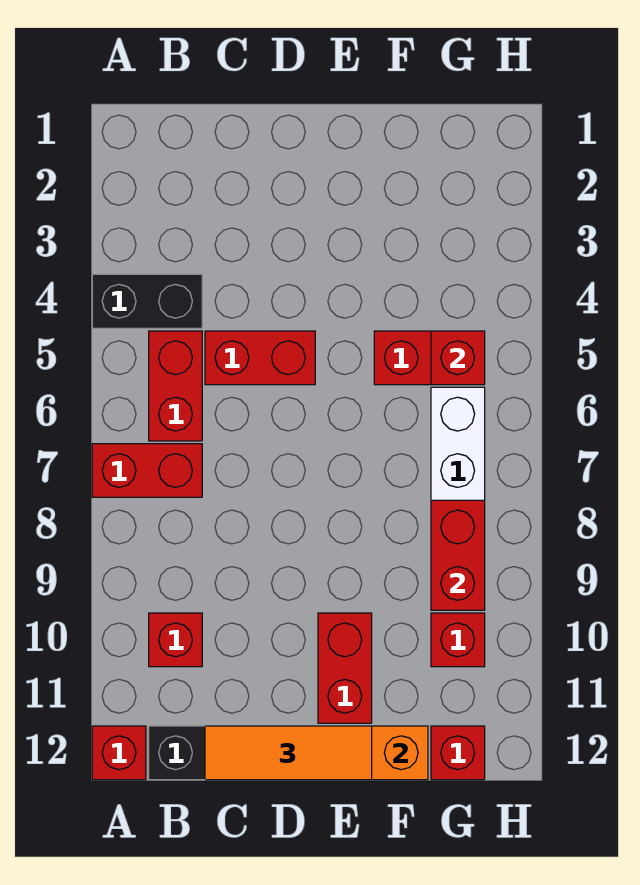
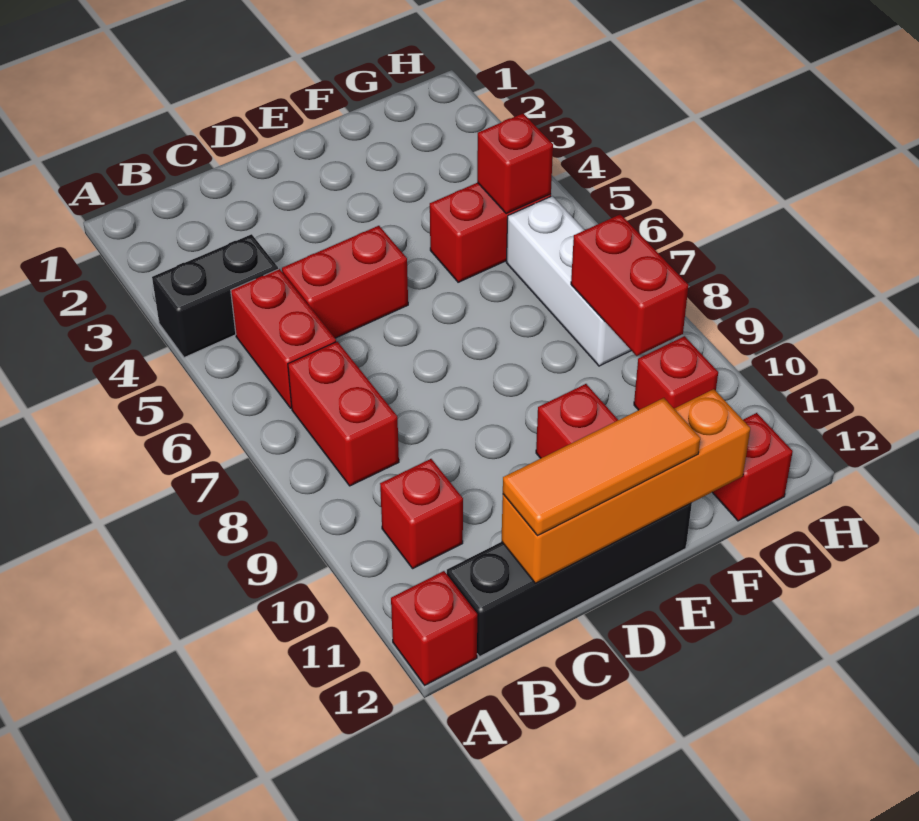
red 1x2 brick [92,444,202,497] -> red 1x2 brick turned to [288,341,399,486]

